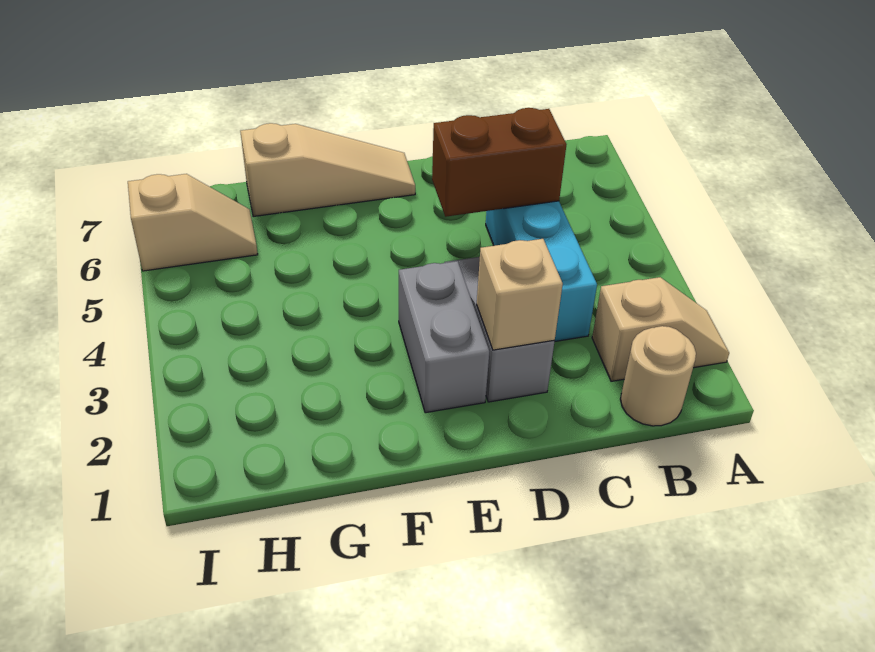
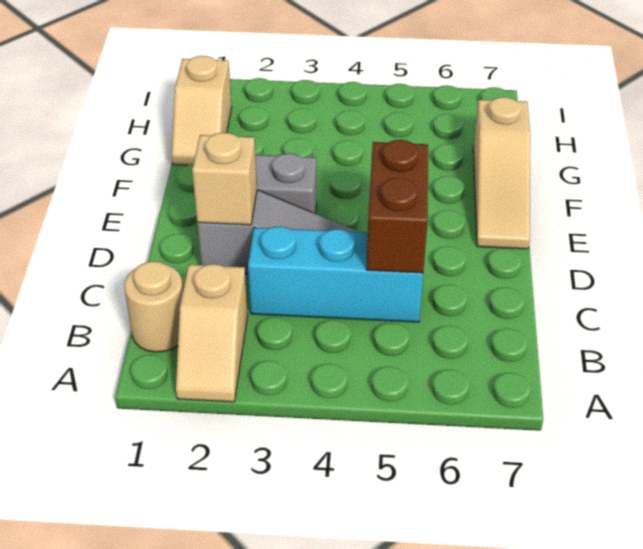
tan 1x2 slope [128,174,258,271] -> tan 1x2 slope moved to [172,56,232,165]

